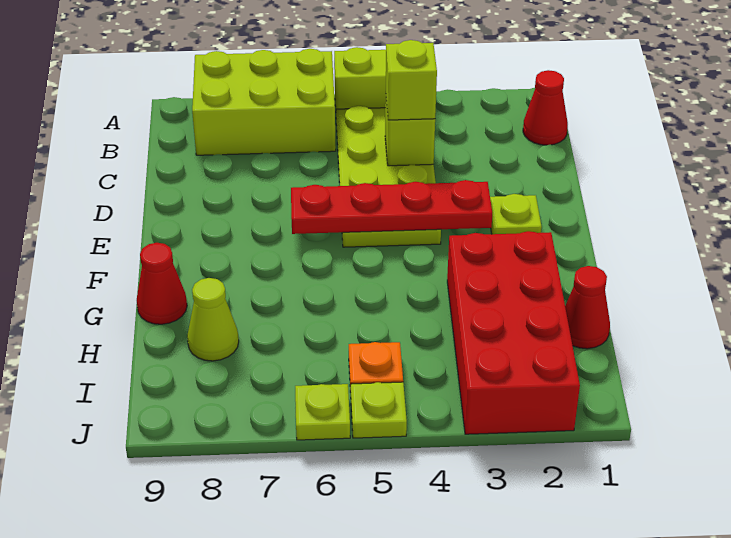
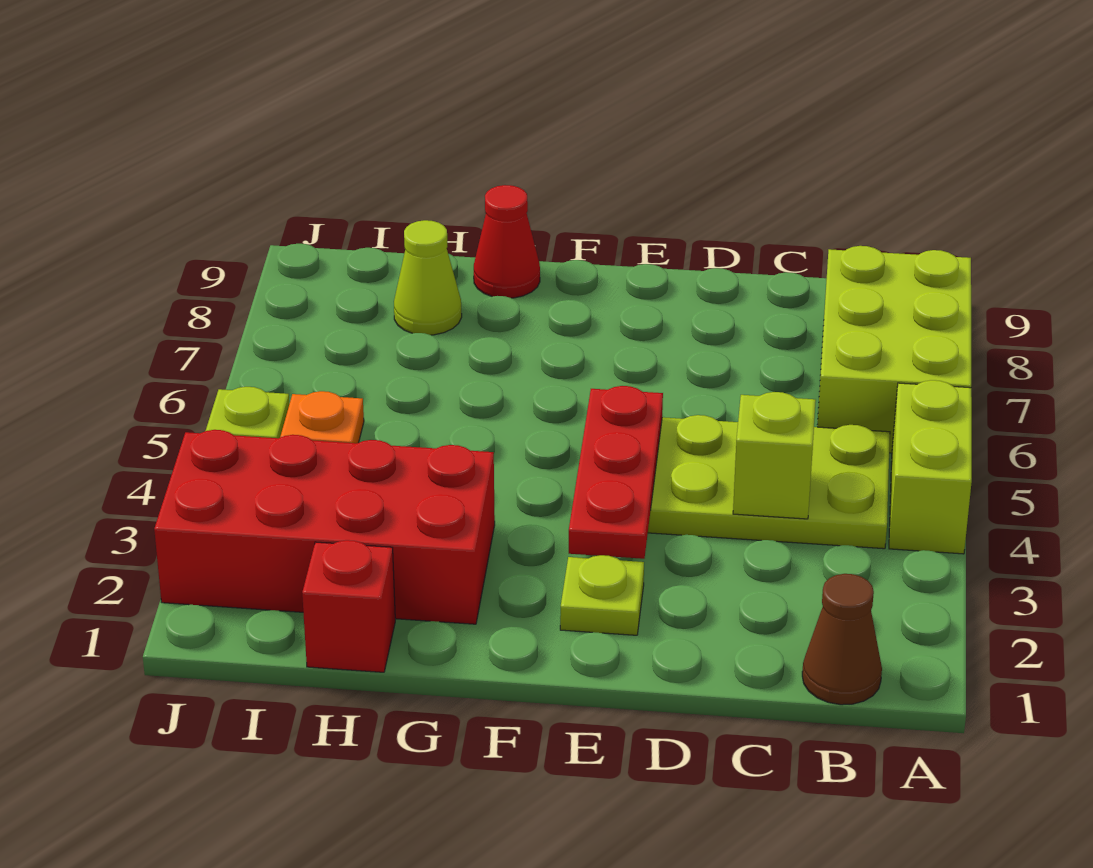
red 1x1 cone [523,70,568,145] -> brown 1x1 cone [802,574,882,705]
lime 1x1 brick [386,40,437,120] -> none
red 1x4 plate [291,180,492,234] -> red 1x3 plate [569,386,663,559]
red 1x1 cone [565,266,610,349] -> red 1x1 brick [302,540,395,672]
lime 1x1 plate [295,384,350,440] -> none

